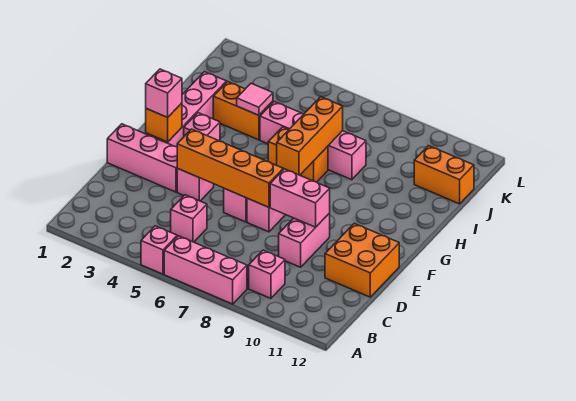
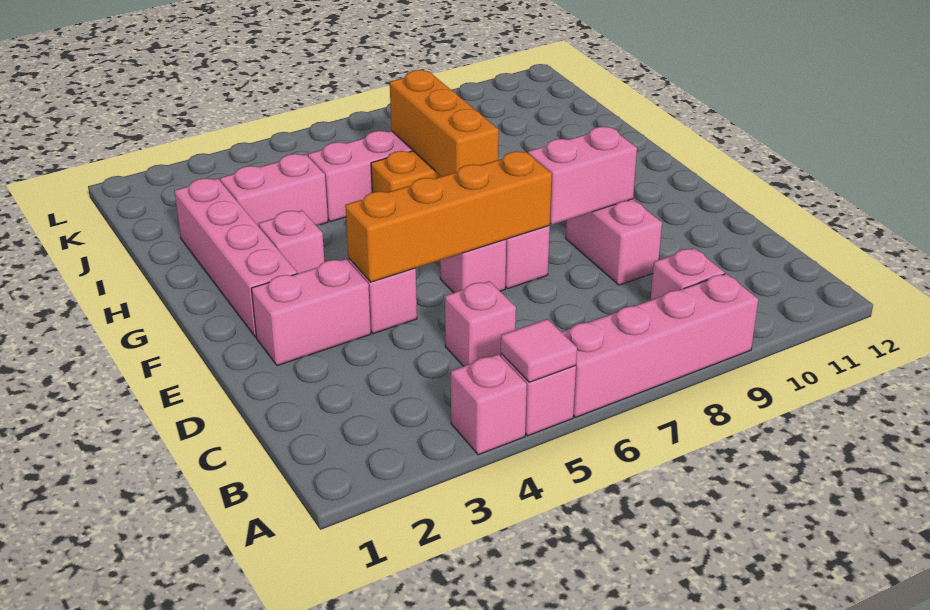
pink 1x3 brick [164,236,247,304] -> pink 1x4 brick [562,274,758,417]
orange 2x2 brick [325,223,399,297] -> none
pink 1x3 brick [107,124,178,192] -> pink 1x2 brick [251,259,371,366]
orange 1x1 brick [146,103,182,142] -> none
pink 1x1 brick [146,69,182,117] -> pink 1x1 brick moved to [451,354,527,455]
orange 1x2 brick [213,82,273,140] -> pink 1x2 brick [220,154,328,226]
pink 1x1 tile [237,83,273,115] -> pink 1x1 tile moved to [501,319,577,382]
orange 1x2 brick [414,146,474,204] -> none

